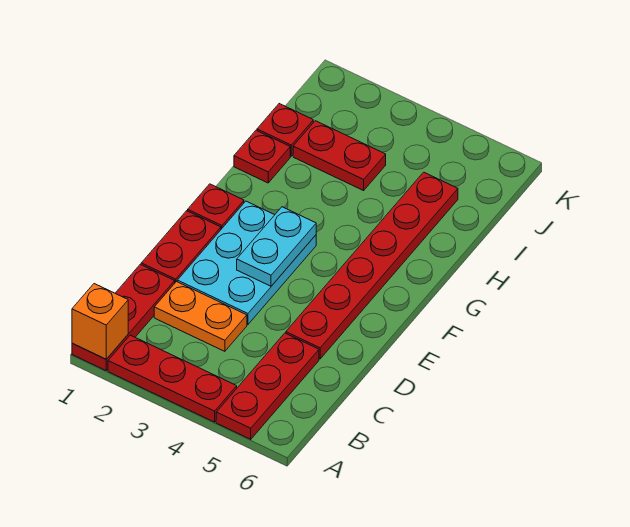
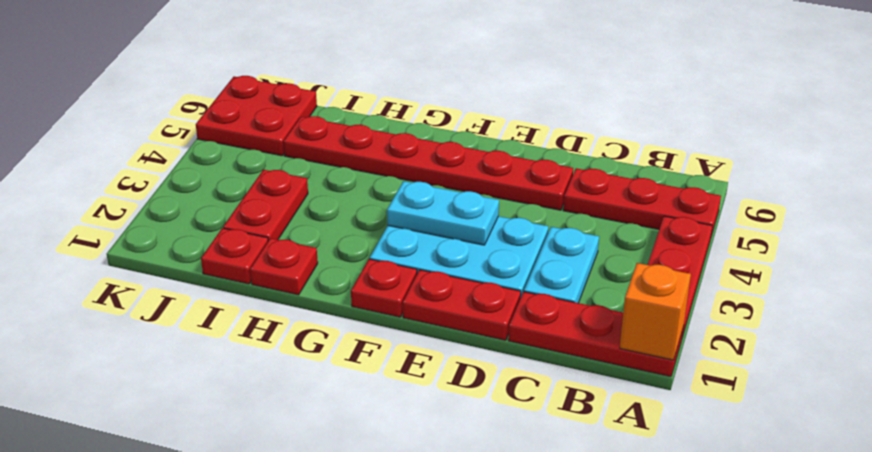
orange 1x2 plate [154,282,247,351] -> cyan 1x2 plate [524,227,599,303]
none -> red 2x2 plate [196,76,317,156]

